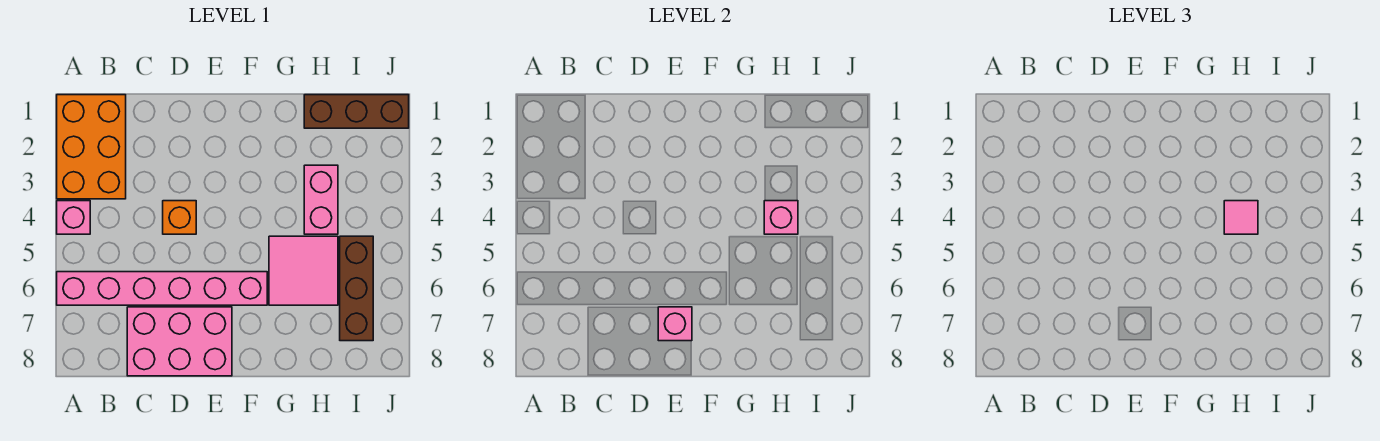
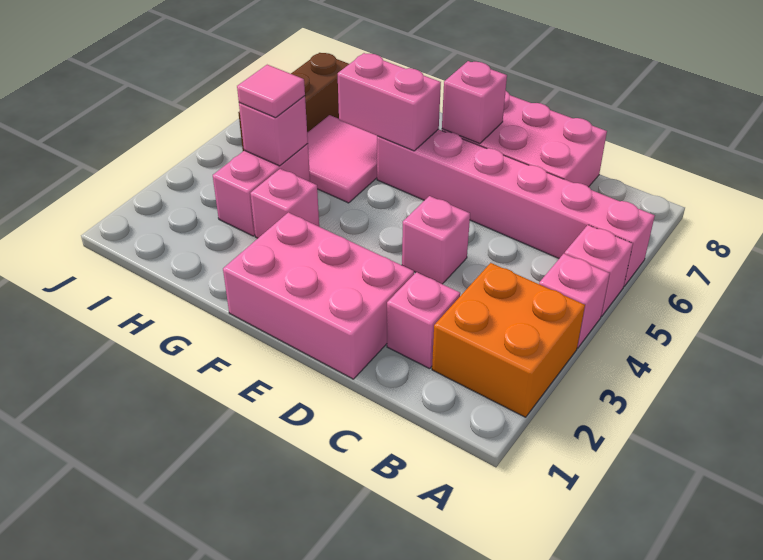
orange 2x3 brick [57,95,126,199] -> orange 2x2 brick [432,263,585,417]
none -> pink 1x1 brick [565,225,633,317]
none -> pink 1x1 brick [387,272,460,369]
none -> pink 2x3 brick [223,212,414,379]
orange 1x1 brick [163,201,196,234] -> pink 1x1 brick [402,196,470,284]
none -> pink 1x2 brick [338,53,441,151]
none -> pink 1x1 brick [250,169,319,238]
brown 1x3 brick [304,95,409,128] -> none

